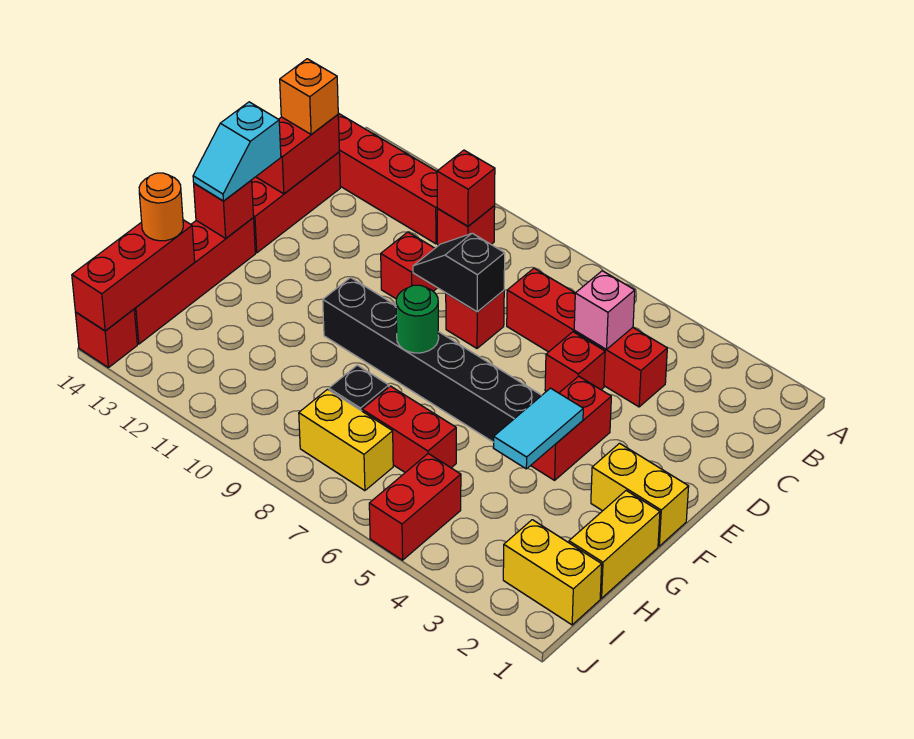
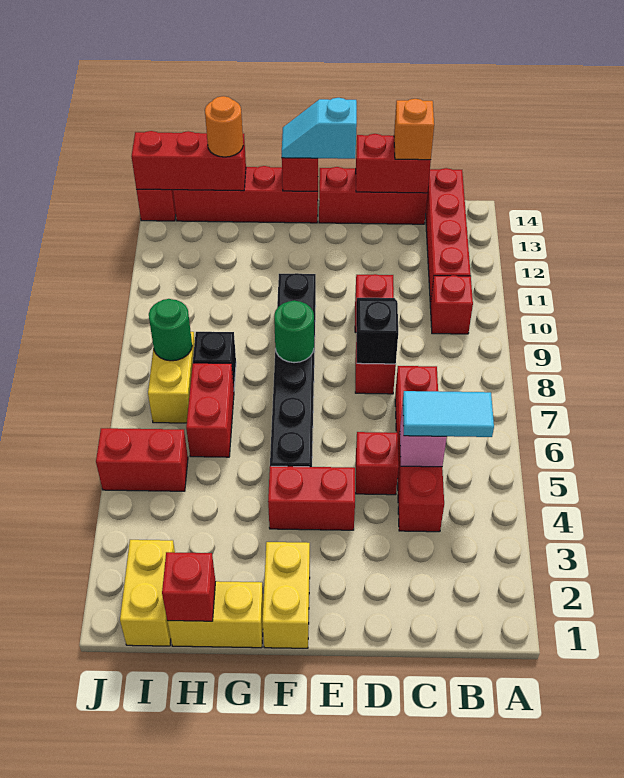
red 1x1 brick [437,150,495,226] -> red 1x1 brick moved to [162,552,216,621]
cyan 1x2 tile [493,388,583,469] -> cyan 1x2 tile moved to [403,391,494,437]
none -> green 1x1 round brick [149,299,192,361]

